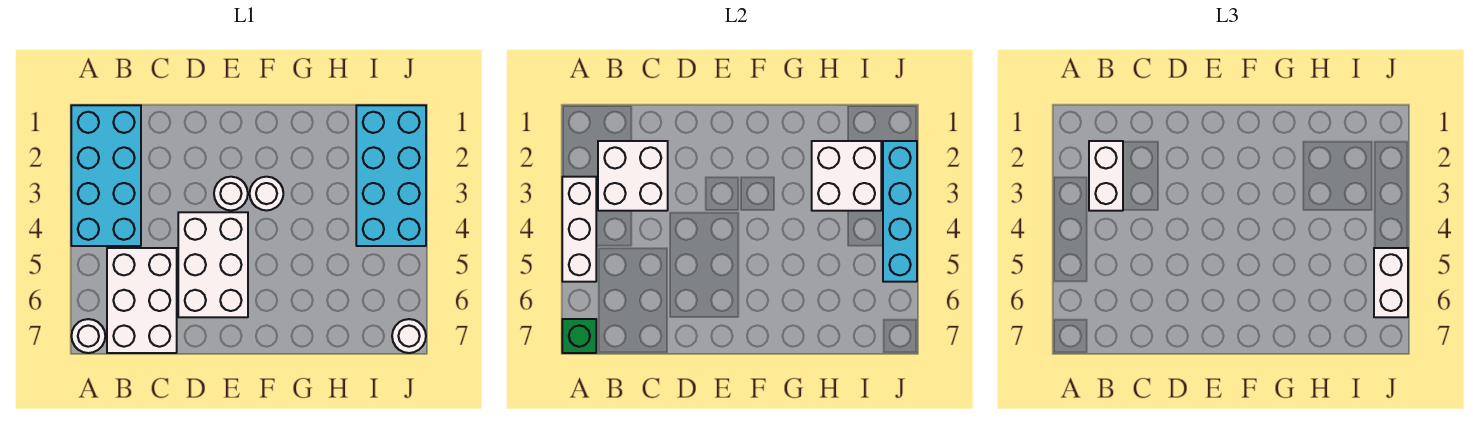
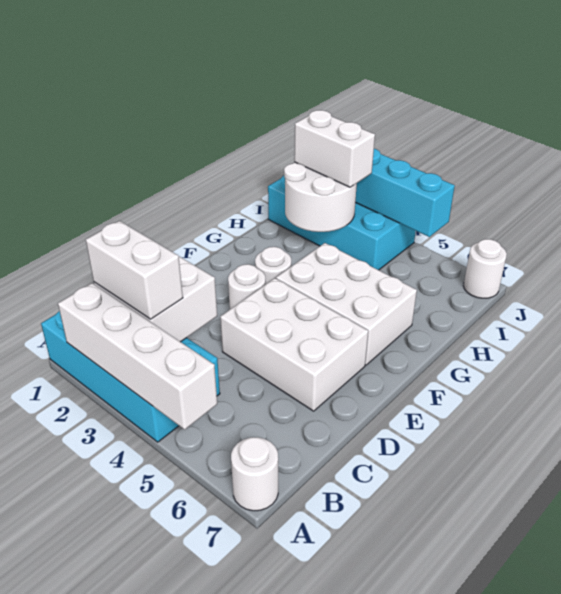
white 1x3 brick [562,177,596,282] -> white 1x4 brick [58,283,217,429]
green 1x1 brick [562,319,596,353] -> none
white 2x3 brick [107,248,177,353] -> white 2x3 brick moved to [276,243,417,365]
white 2x2 brick [812,141,881,211] -> white 2x2 round brick [284,162,357,232]
white 1x2 brick [1374,248,1408,317] -> white 1x2 brick moved to [294,110,375,187]

